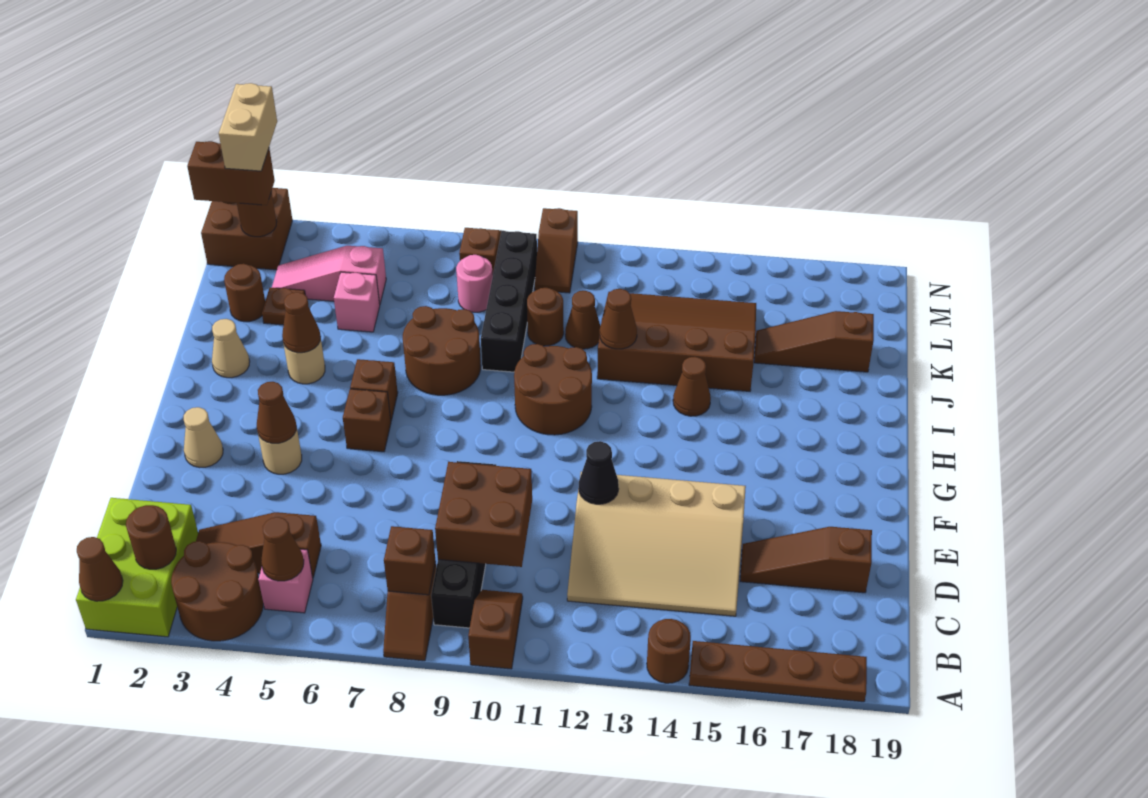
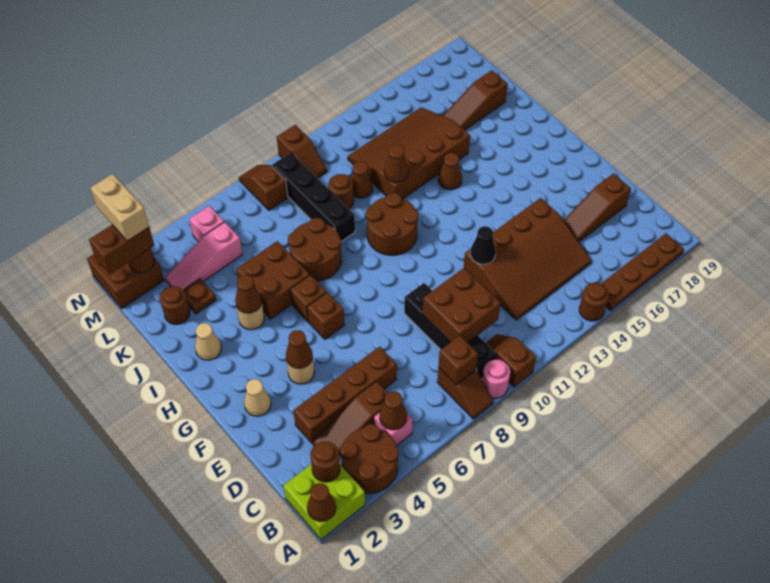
lime 2x3 brick [76,498,198,637] -> lime 2x2 brick [283,464,365,540]
tan 3x4 slope [567,472,746,616] -> brown 3x4 slope [464,198,591,320]
none -> brown 1x4 brick [293,346,397,443]
none -> brown 2x2 brick [236,241,310,319]
pink 1x1 brick [334,272,380,332] -> pink 1x1 brick moved to [189,206,224,241]
pink 1x1 round brick [456,255,493,312] -> pink 1x1 round brick moved to [482,360,510,398]

